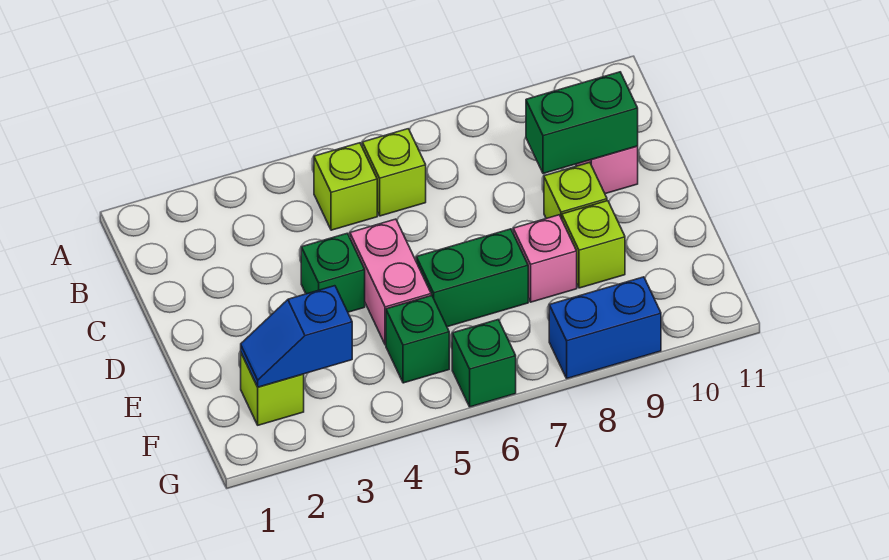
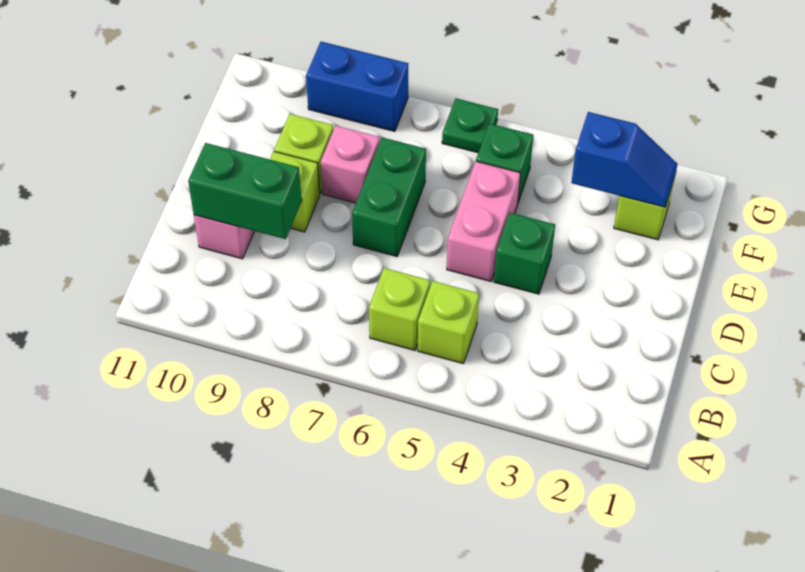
green 1x2 brick [416,229,528,327] -> green 1x2 brick turned to [352,137,426,257]
green 1x1 brick [452,320,516,407] -> green 1x1 plate [442,98,498,153]

